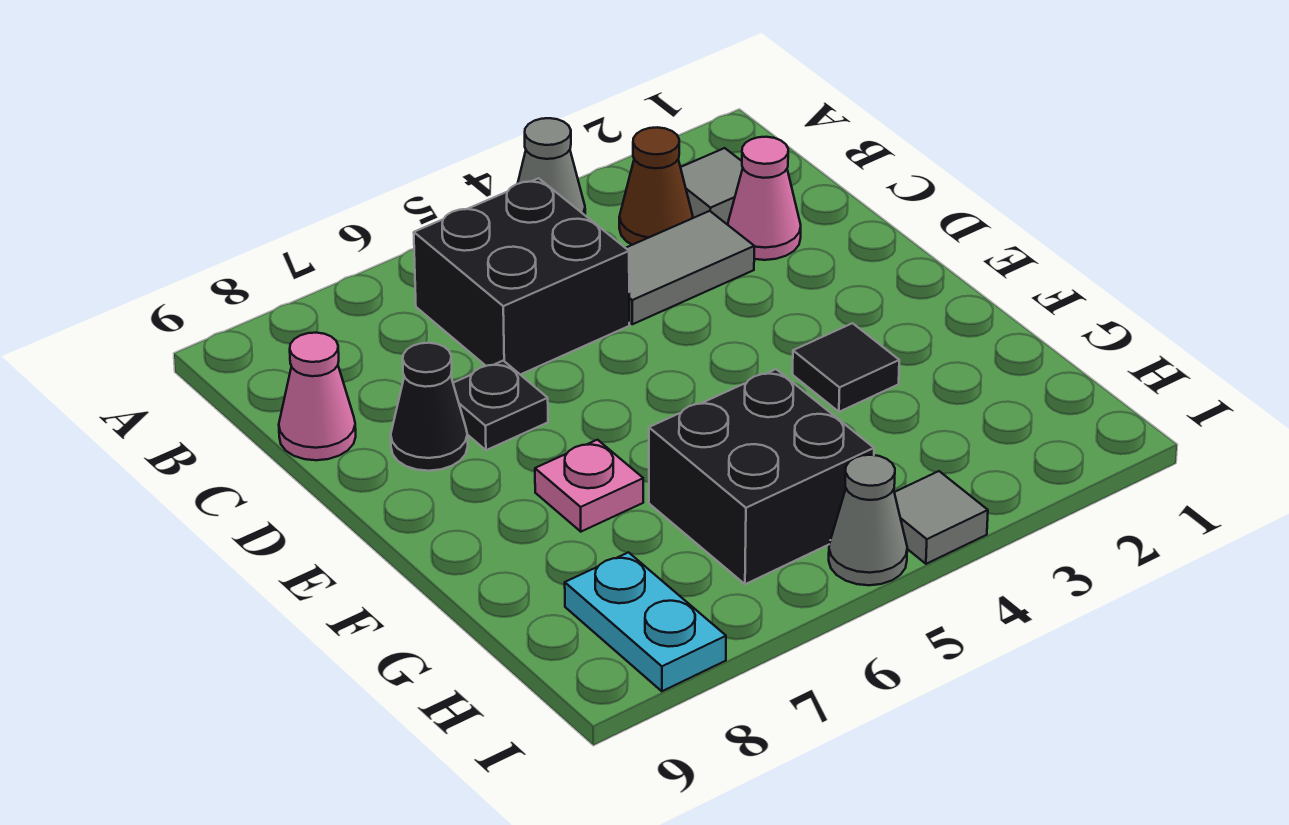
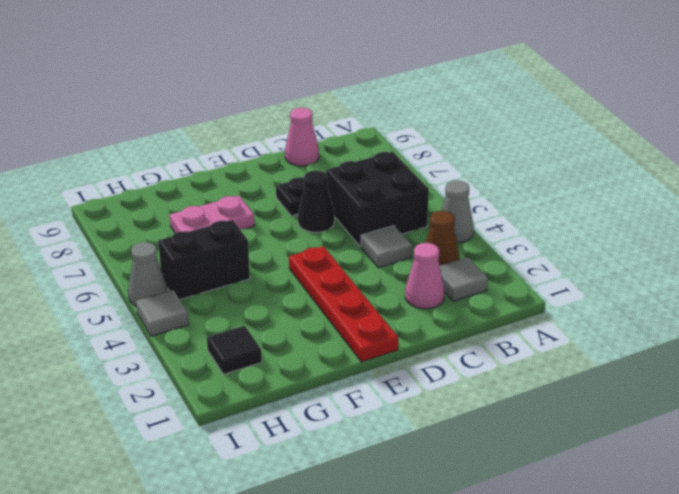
grey 1x2 tile [626,211,754,324] -> grey 1x1 tile [361,226,412,268]
black 1x1 cone [391,343,468,471] -> black 1x1 cone moved to [298,170,334,232]
none -> red 1x4 plate [289,246,398,362]
black 1x1 tile [793,323,899,412] -> black 1x1 tile moved to [207,326,262,374]
pink 1x1 plate [535,440,643,532] -> pink 1x2 plate [170,196,254,233]
black 2x2 brick [649,369,874,584] -> black 1x2 brick [158,220,250,299]
cyan 1x2 plate [565,552,726,691] -> none

